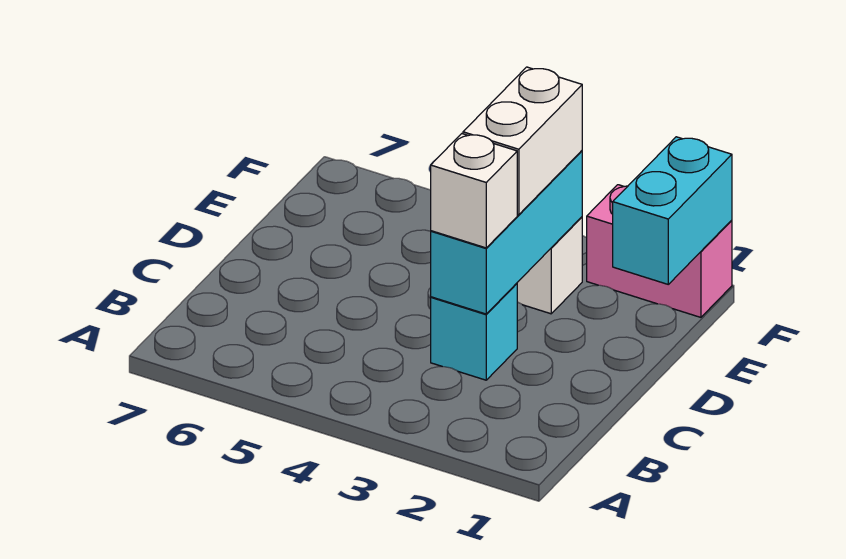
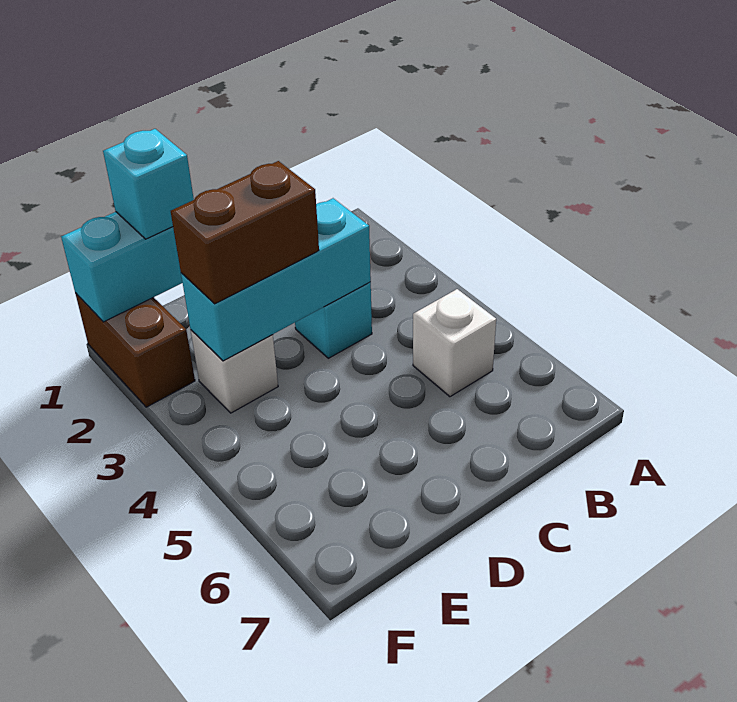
white 1x1 brick [431,134,517,248] -> white 1x1 brick moved to [413,289,496,397]
white 1x2 brick [463,67,582,215] -> brown 1x2 brick [171,161,319,304]
none -> cyan 1x1 brick [103,129,194,239]
pink 1x2 brick [587,185,732,317] -> brown 1x2 brick [75,293,195,407]

